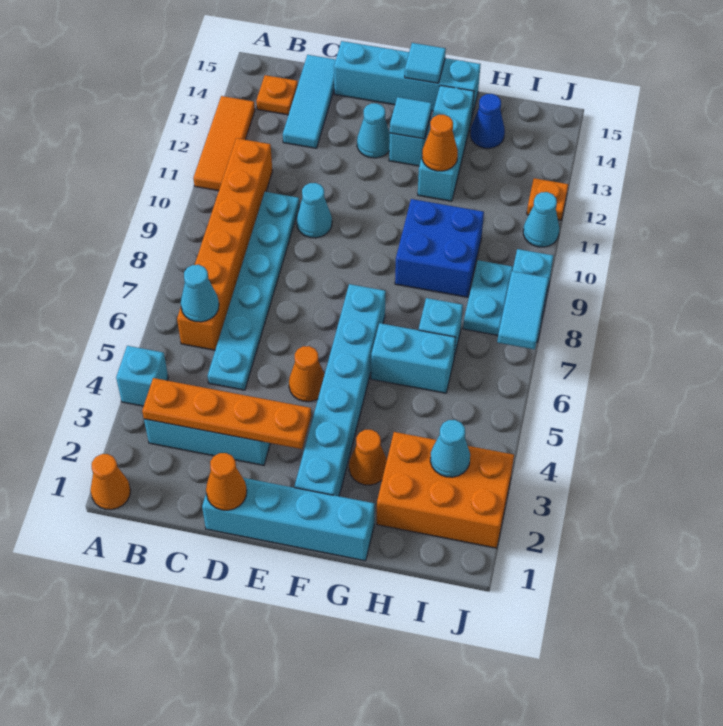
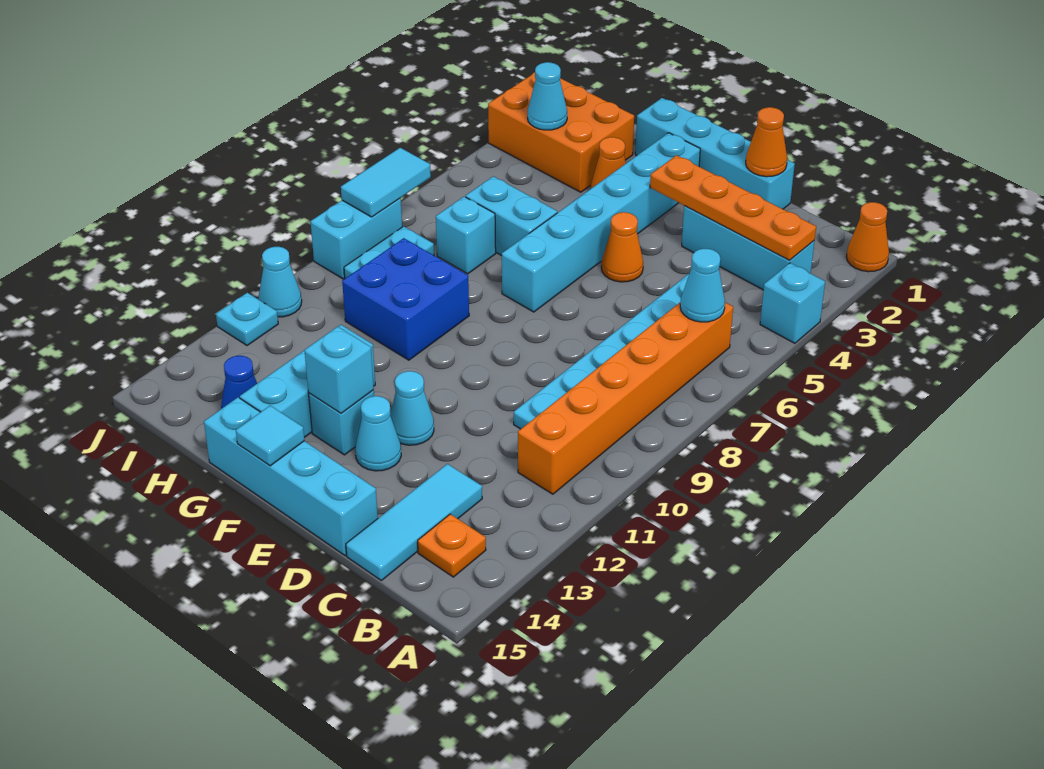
orange 1x3 tile [193,96,255,191] -> none
cyan 1x1 cone [296,183,332,238] -> cyan 1x1 cone moved to [390,371,434,445]
cyan 1x1 tile [390,97,432,139] -> cyan 1x1 brick [304,327,374,413]
orange 1x1 cone [422,115,458,171] -> none
orange 1x1 plate [527,178,568,220] -> cyan 1x1 plate [216,293,278,346]

